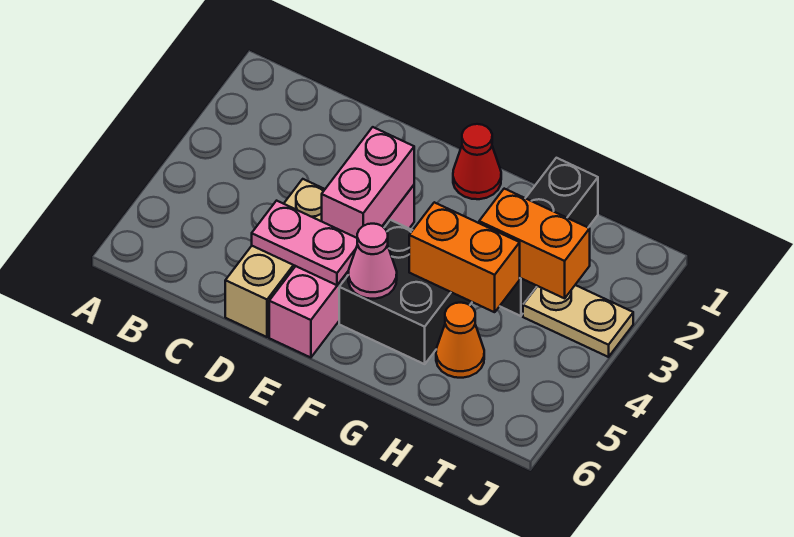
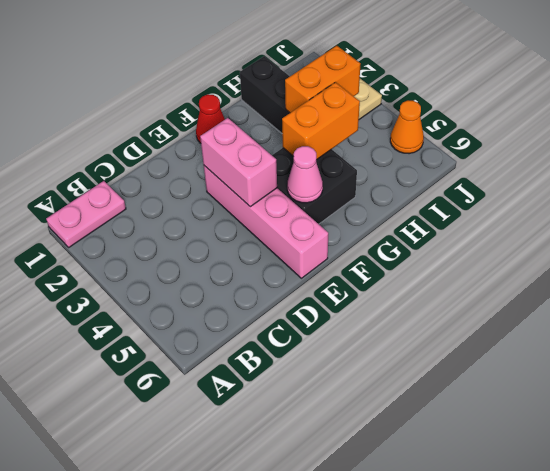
tan 1x3 brick [225,179,325,337] -> none
pink 1x2 plate [252,201,357,285] -> pink 1x2 plate moved to [46,181,126,247]
orange 1x1 cone [436,303,484,378] -> orange 1x1 cone moved to [390,100,424,154]

